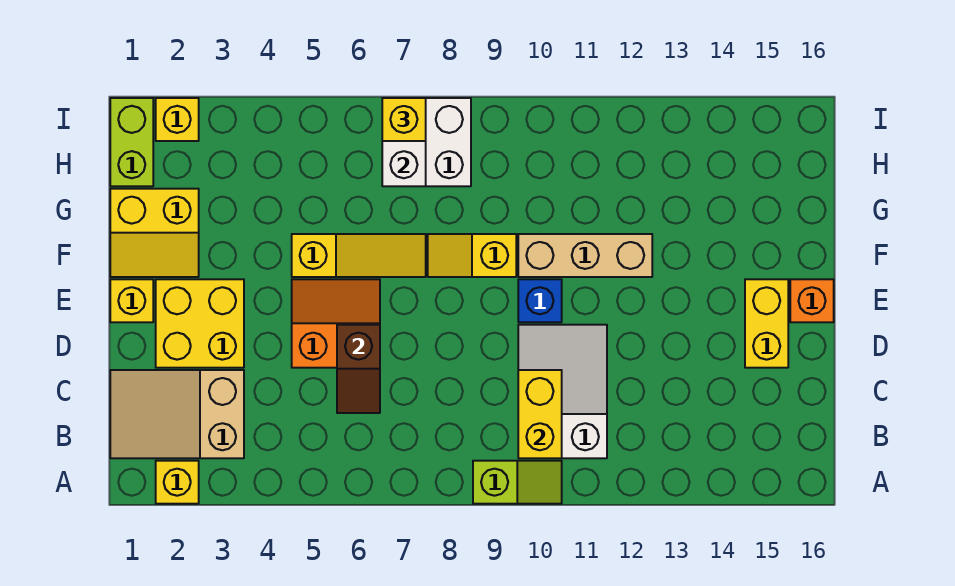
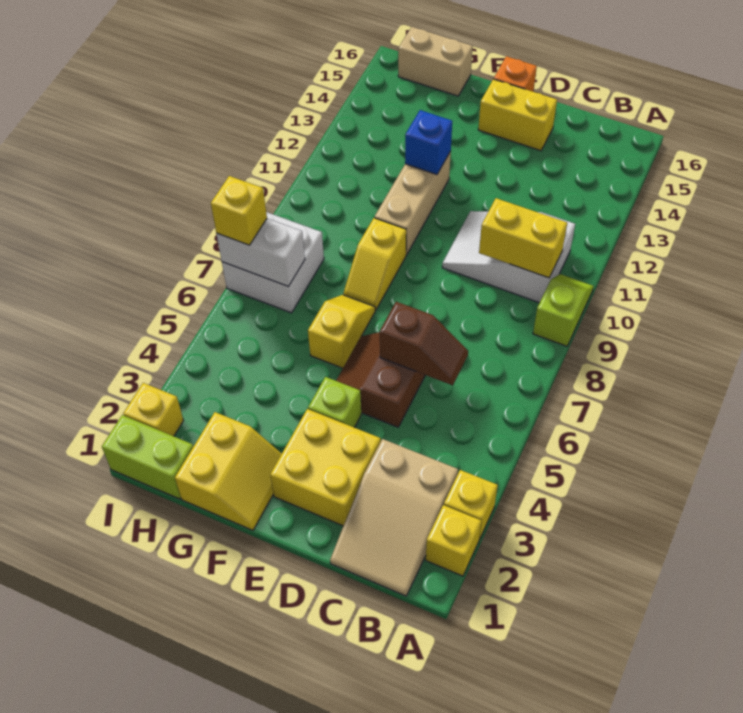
orange 2x2 slope [292,279,380,368] -> brown 2x2 slope [336,332,425,427]
yellow 1x1 brick [110,279,153,322] -> yellow 1x1 brick moved to [444,470,498,540]
none -> lime 1x1 brick [308,377,361,428]
blue 1x1 brick [518,279,562,322] -> blue 1x1 brick moved to [405,110,452,175]
yellow 1x3 slope [292,234,426,277] -> yellow 1x2 slope [308,295,375,368]
none -> tan 1x2 brick [398,27,473,96]

